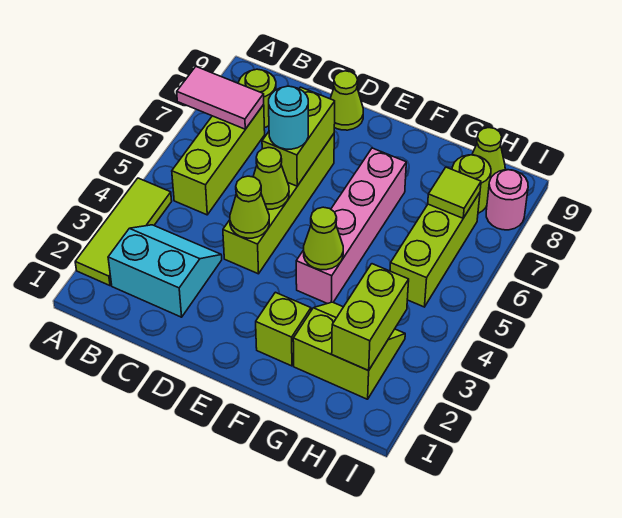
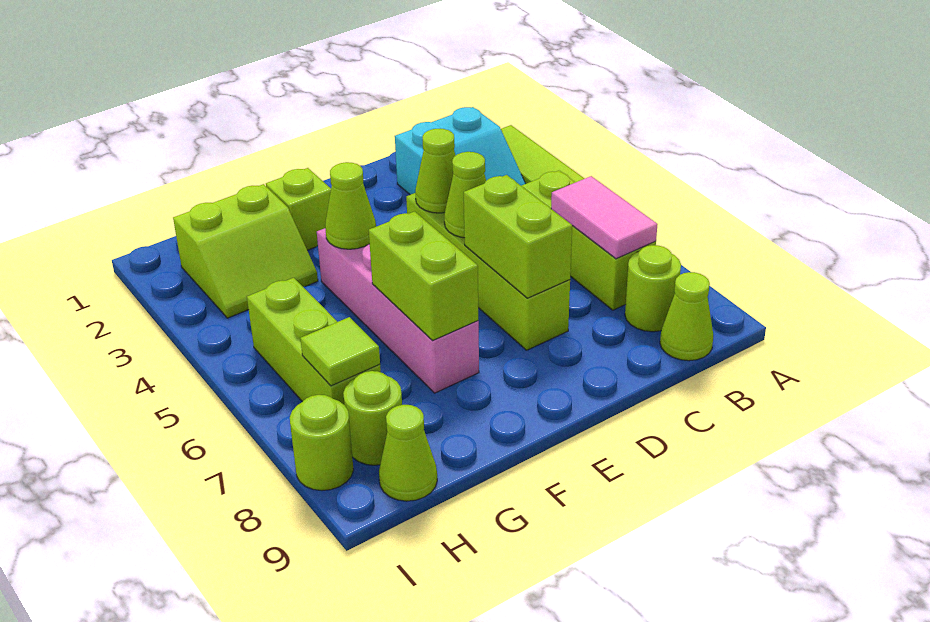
pink 1x2 tile [177,67,264,129] -> pink 1x2 tile turned to [551,176,657,259]
cyan 1x1 round brick [269,86,308,149] -> none
lime 1x1 cone [330,71,363,130] -> lime 1x1 cone moved to [660,272,713,361]
lime 1x2 brick [332,264,409,371] -> lime 1x2 brick moved to [369,212,478,340]
pink 1x1 round brick [486,170,528,230] -> lime 1x1 round brick [290,395,354,491]

